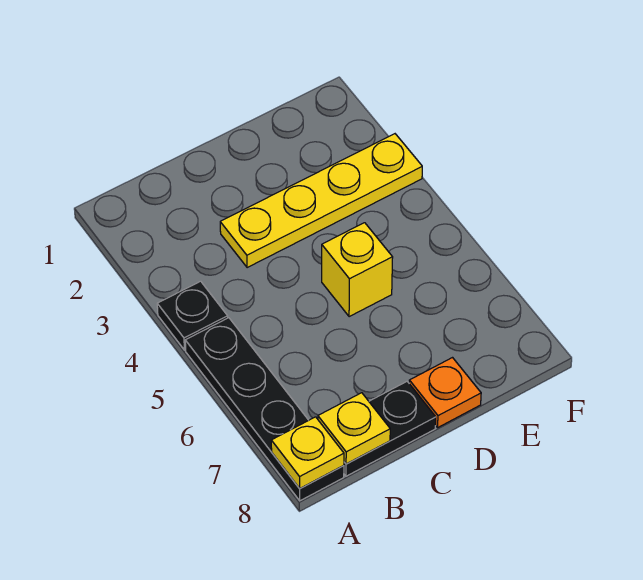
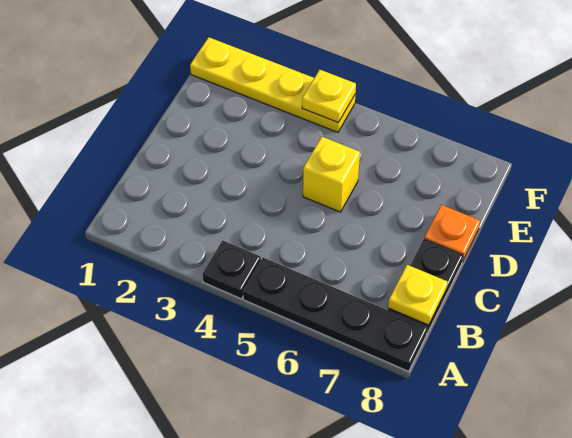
yellow 1x1 plate [271,417,344,488] -> yellow 1x1 plate moved to [302,70,356,123]
yellow 1x4 plate [220,134,422,268] -> yellow 1x4 plate turned to [190,37,355,132]

